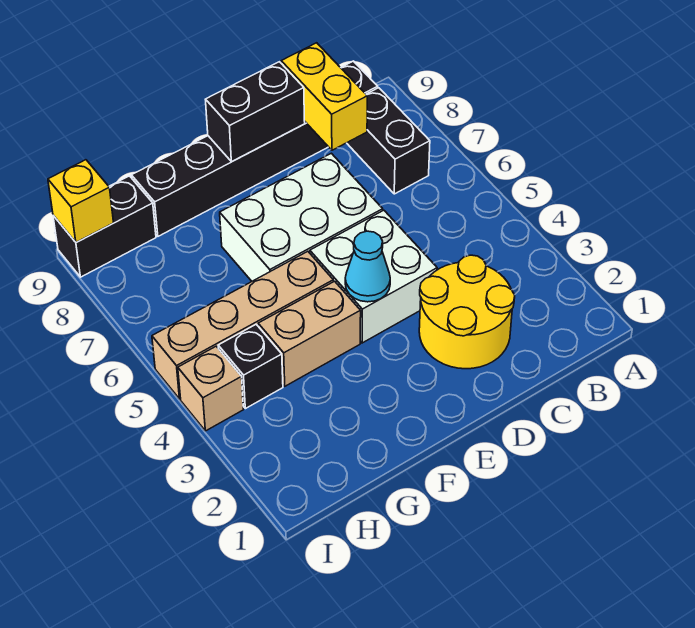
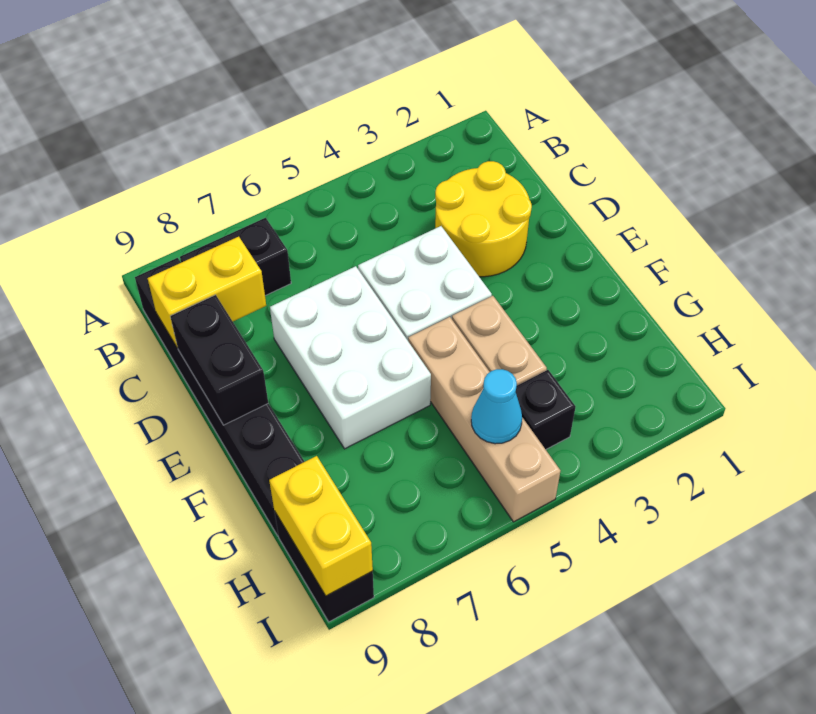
cyan 1x1 cone [345,231,390,302] -> cyan 1x1 cone moved to [471,369,522,444]
tan 1x1 brick [178,346,243,431] -> none
yellow 1x1 brick [48,160,114,242] -> yellow 1x2 brick [269,456,373,596]

